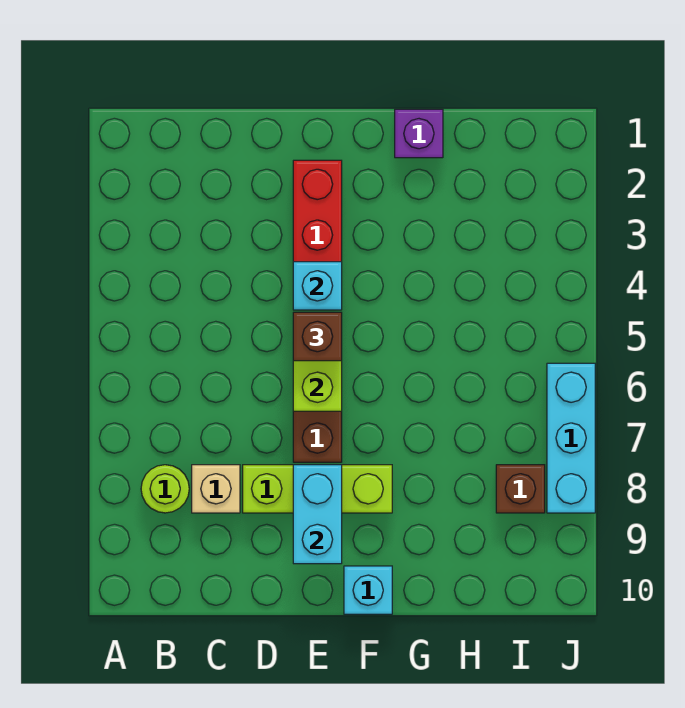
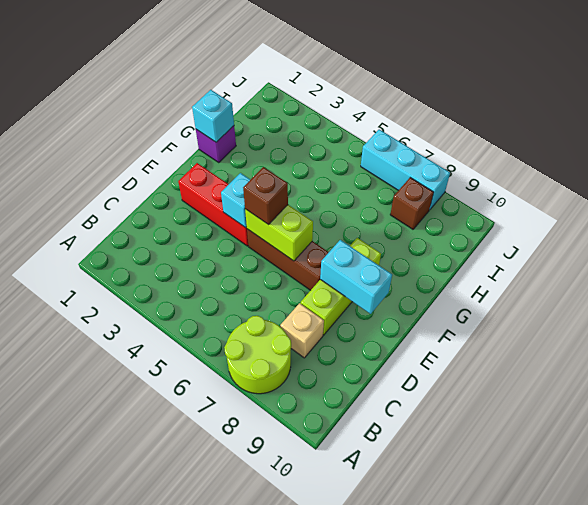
lime 1x1 round brick [141,465,189,513] -> lime 2x2 round brick [224,316,291,394]
cyan 1x1 brick [344,566,392,614] -> cyan 1x1 brick moved to [192,90,234,142]

